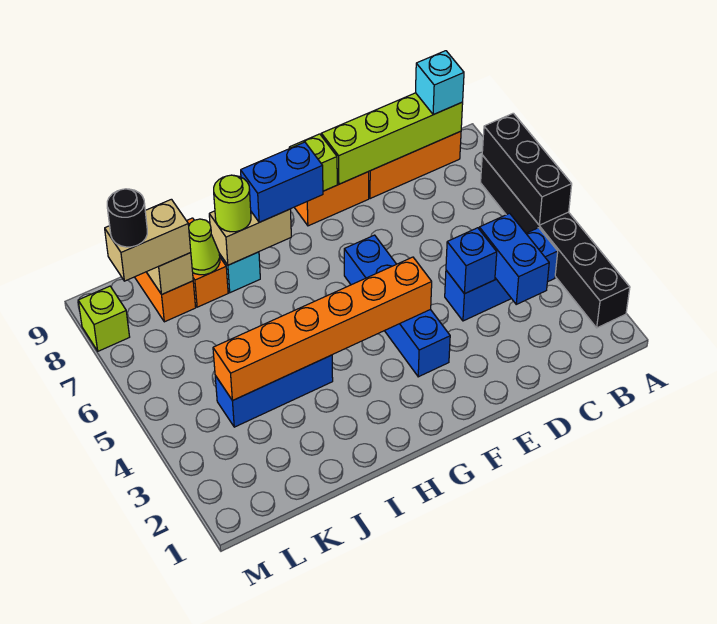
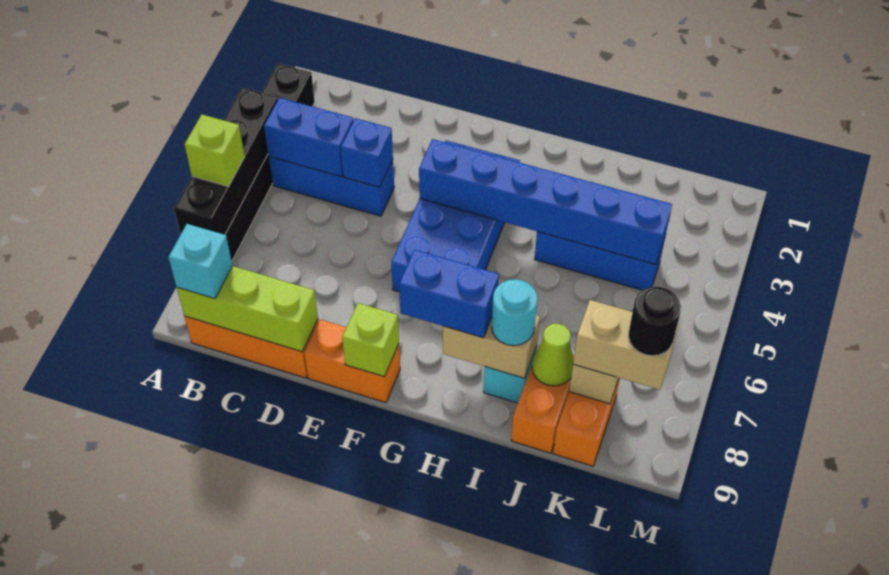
black 1x3 brick [482,113,572,225] -> black 1x4 brick [174,88,278,235]
lime 1x4 brick [321,93,463,184] -> lime 1x3 brick [177,266,318,352]
blue 1x2 brick [479,213,549,304] -> blue 1x2 brick turned to [264,98,353,177]
blue 1x4 brick [344,235,450,377] -> blue 2x4 brick [391,140,520,292]
orange 1x6 brick [213,257,432,401] -> blue 1x6 brick [419,139,672,264]
lime 1x1 round brick [214,175,251,232] -> cyan 1x1 round brick [492,279,537,346]
lime 1x1 brick [78,286,130,351] -> lime 1x1 brick moved to [185,115,245,186]

